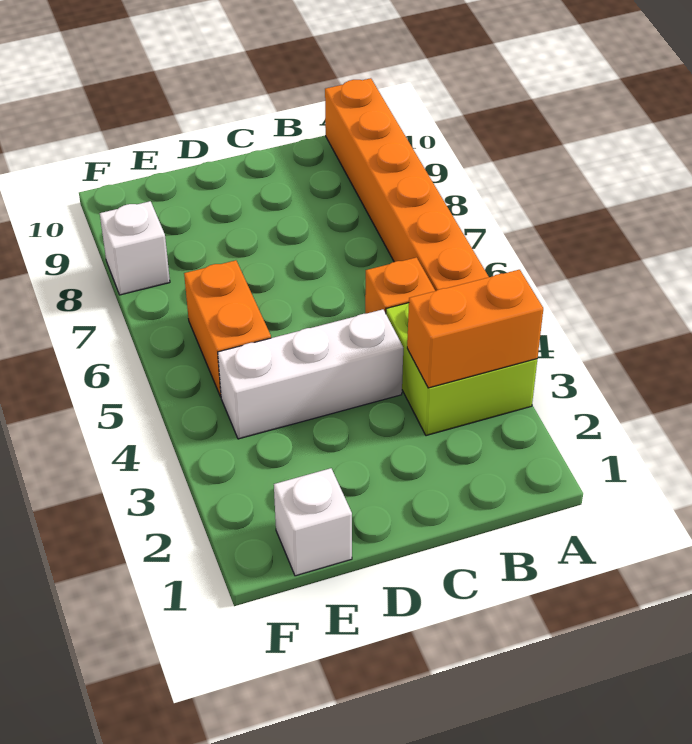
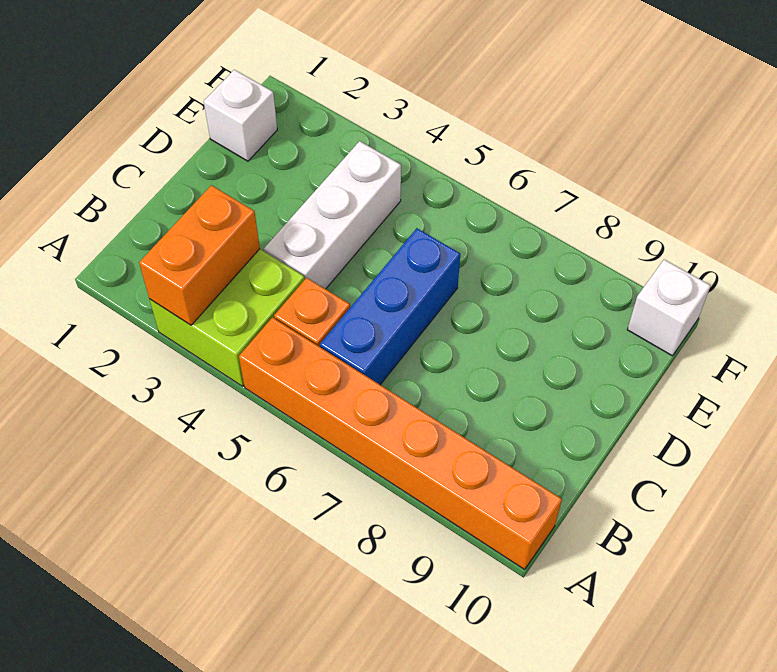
none -> blue 1x3 brick [320,228,460,385]
orange 1x2 brick [184,260,271,397] -> none
white 1x1 brick [100,201,170,295] -> white 1x1 brick moved to [627,260,711,356]

